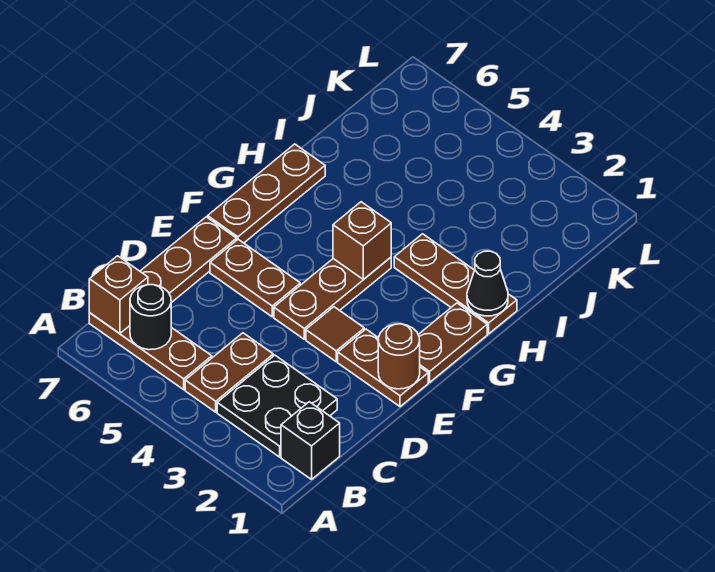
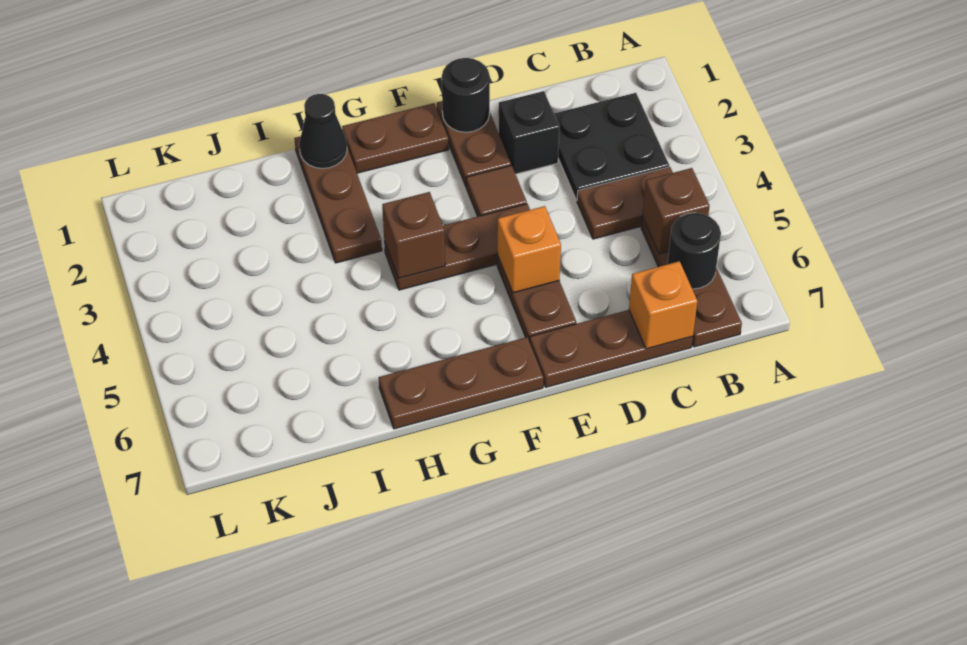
black 1x1 brick [281,402,340,479] -> black 1x1 brick moved to [499,91,559,174]
brown 1x1 brick [89,256,148,334] -> brown 1x1 brick moved to [642,168,709,254]
none -> orange 1x1 brick [629,261,698,349]
brown 1x1 round brick [378,324,420,389] -> black 1x1 round brick [442,58,490,132]
none -> orange 1x1 brick [497,206,561,293]

